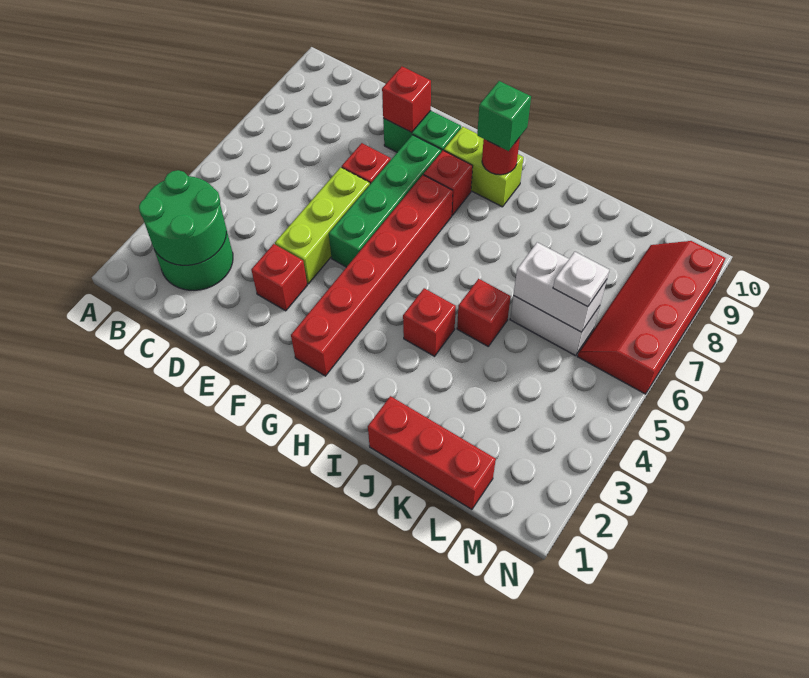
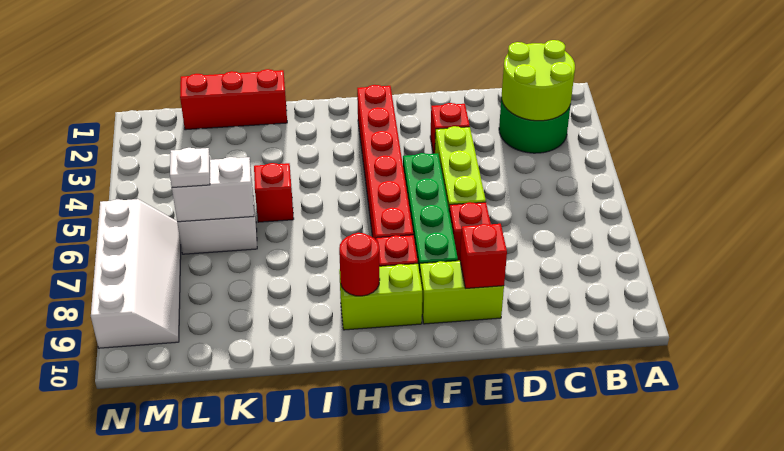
green 2x2 round brick [139,170,226,265] -> lime 2x2 round brick [501,40,575,121]
green 1x2 brick [383,111,461,152] -> lime 1x2 brick [420,261,504,324]
green 1x1 brick [477,81,531,151] -> none
red 1x1 brick [403,288,456,356] -> none
red 2x4 slope [577,241,725,394] -> white 2x4 slope [91,199,181,348]

